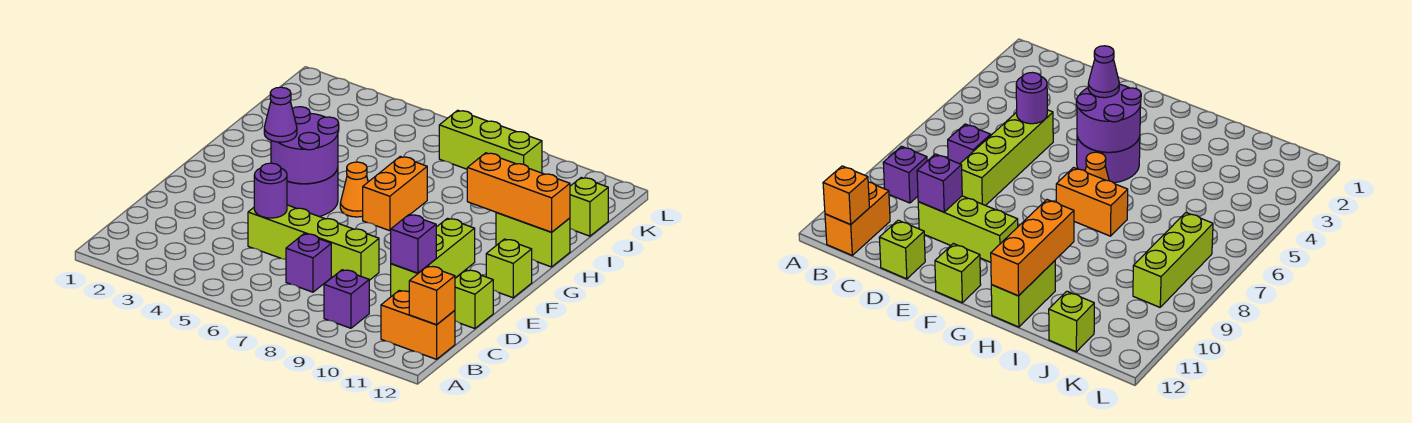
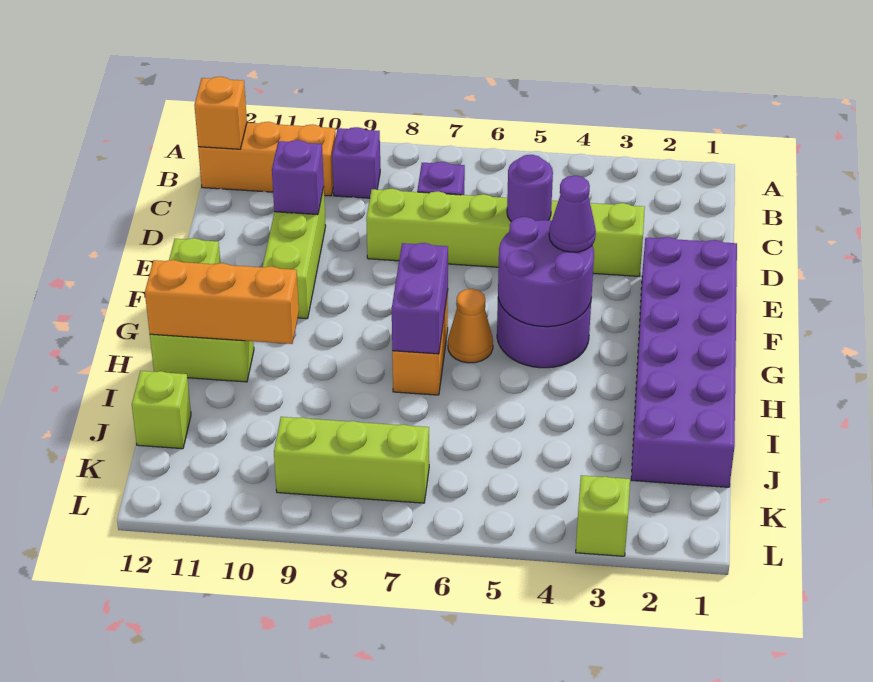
orange 1x2 brick [381,290,455,359] -> orange 1x3 brick [198,122,336,196]
lime 1x4 brick [248,205,379,280] -> lime 1x6 brick [366,189,645,277]
lime 1x1 brick [455,270,493,329] -> lime 1x1 brick moved to [576,475,630,556]
none -> purple 2x6 brick [631,237,737,487]
none -> purple 1x2 brick [392,243,448,354]

